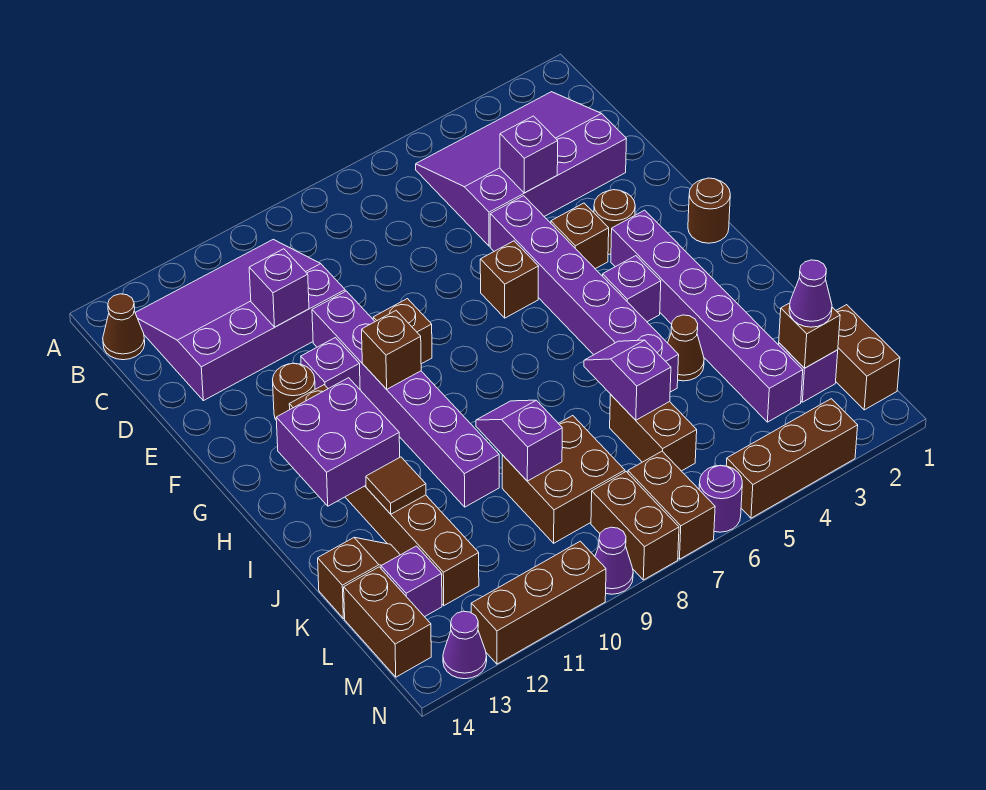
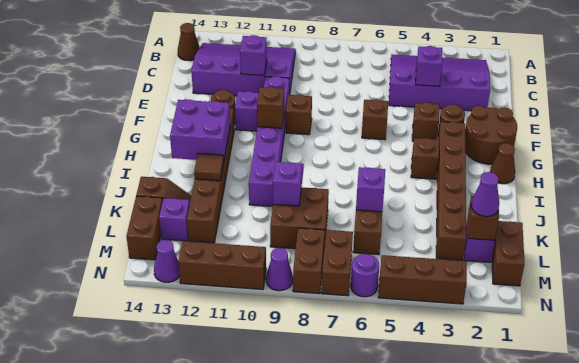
purple 1x6 brick [490,196,679,392] -> none
brown 1x1 round brick [688,178,730,243] -> brown 2x2 round brick [465,106,517,164]
purple 1x6 brick [611,210,803,422] -> brown 1x6 brick [436,122,466,260]
purple 1x1 brick [603,256,661,322] -> brown 1x1 brick [411,138,439,179]
brown 1x1 cone [668,315,704,381] -> brown 1x1 cone moved to [490,143,515,184]

